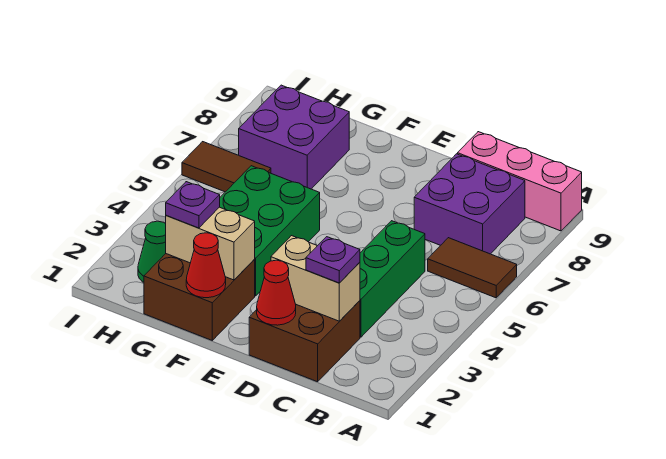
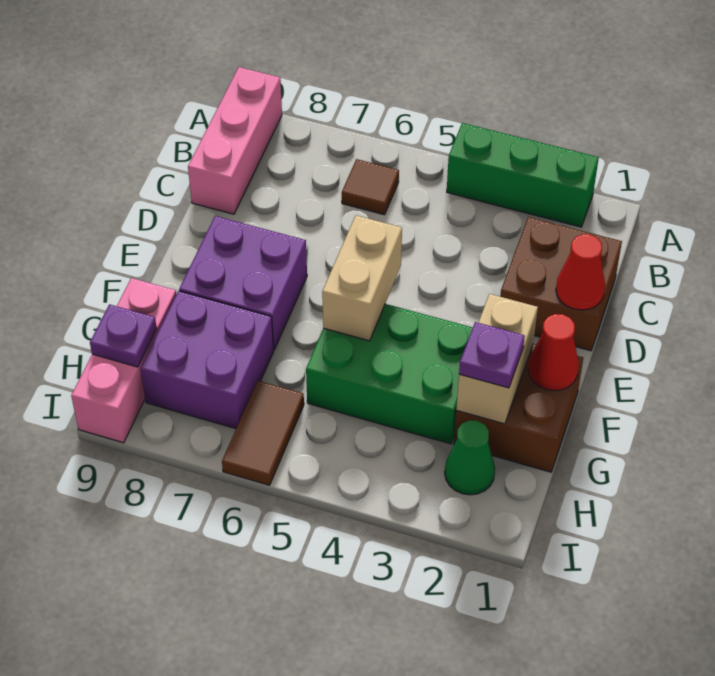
brown 1x2 tile [428,238,517,298] -> brown 1x1 tile [342,159,399,215]
purple 2x2 brick [414,154,525,254] -> purple 2x2 brick moved to [179,216,307,349]
tan 1x2 brick [271,236,360,321] -> tan 1x2 brick moved to [322,215,402,341]
purple 1x1 plate [306,237,360,283] -> purple 1x1 plate moved to [90,304,157,367]
green 1x3 brick [360,221,425,337] -> green 1x3 brick moved to [447,123,599,227]
none -> pink 1x3 brick [71,278,176,443]

